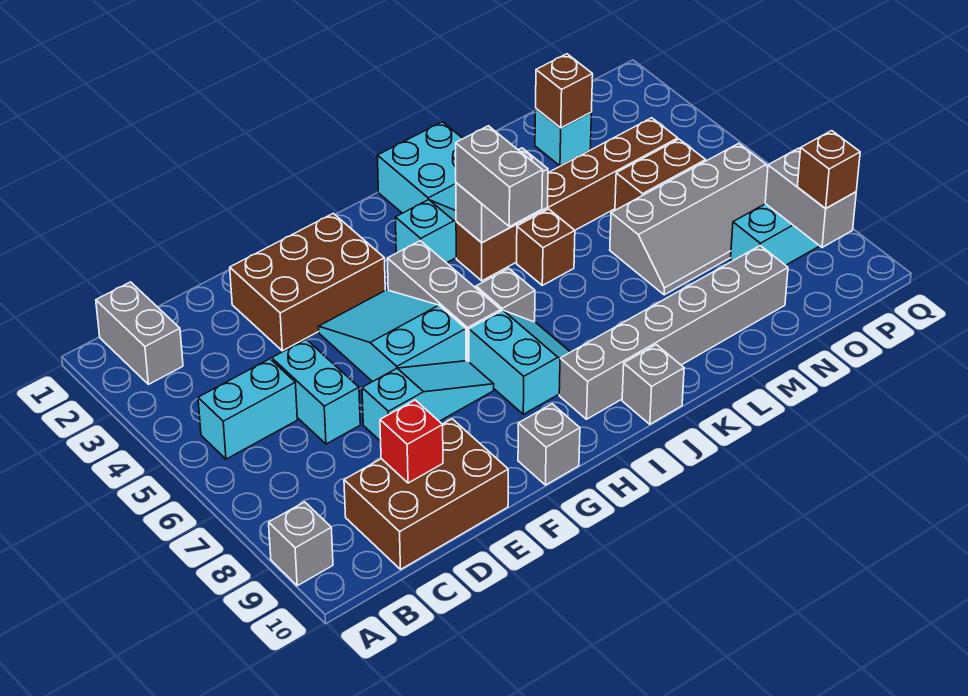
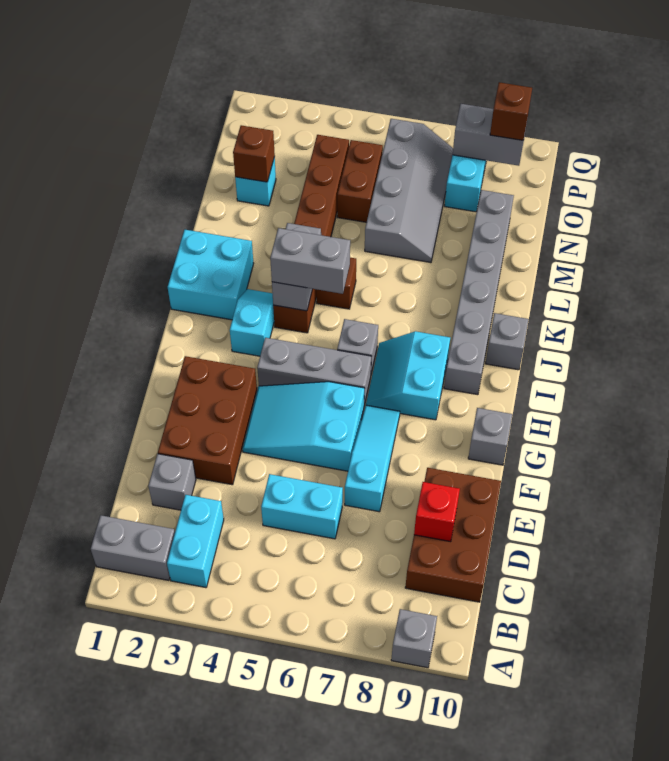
cyan 1x2 brick [198,359,297,459] -> cyan 1x2 brick moved to [167,495,224,588]
none -> grey 1x1 brick [148,454,196,510]
cyan 2x2 slope [469,310,570,414] -> cyan 2x2 slope turned to [366,331,450,420]

